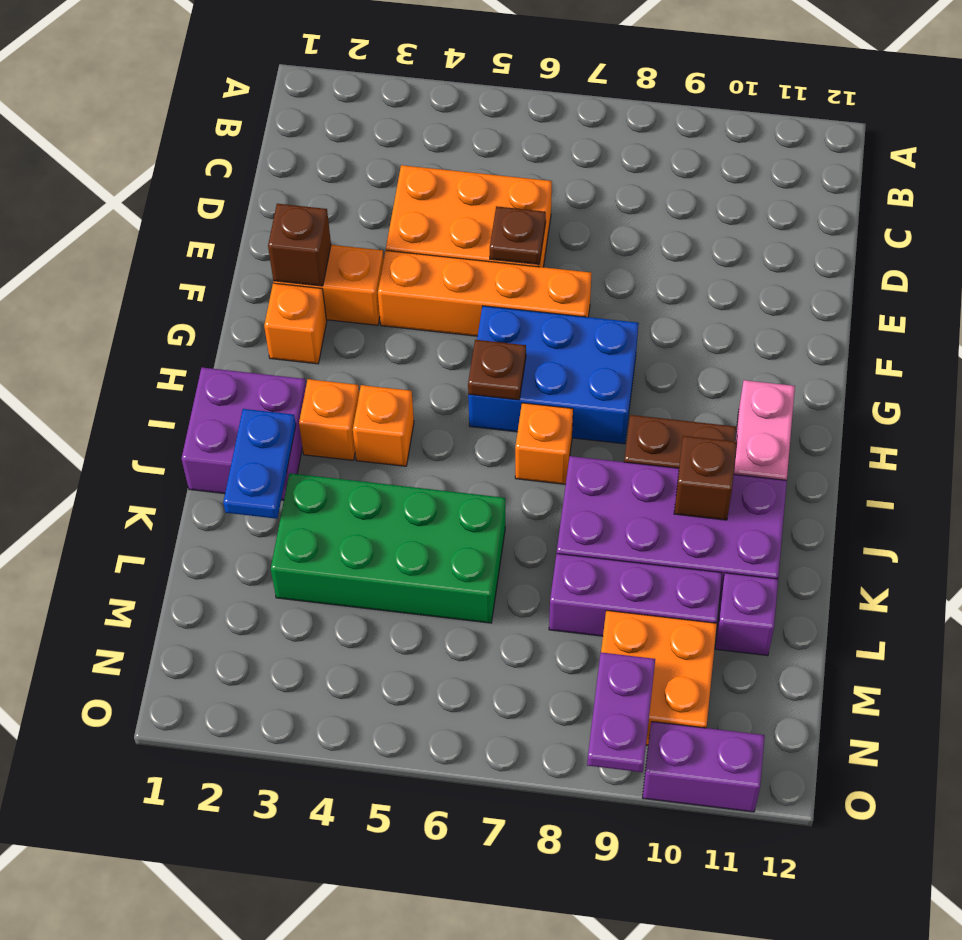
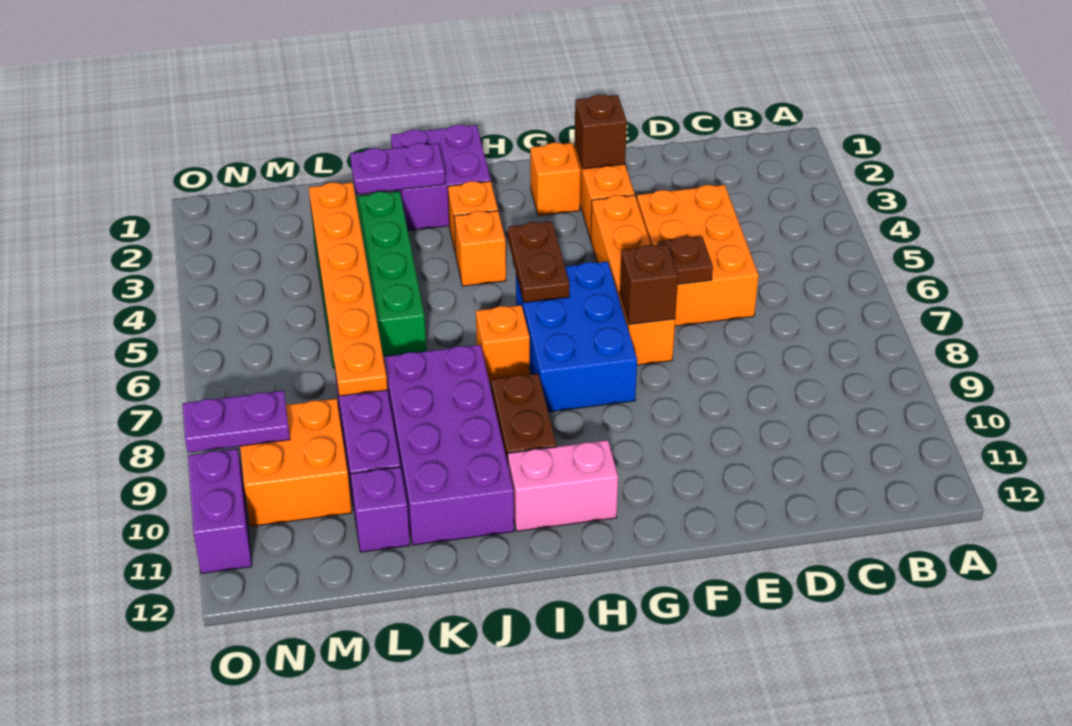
brown 1x1 plate [468,340,526,400] -> brown 1x2 plate [508,222,570,303]
blue 1x2 plate [223,409,296,519] -> purple 1x2 plate [350,143,445,194]
brown 1x1 brick [674,436,737,520] -> brown 1x1 brick moved to [620,244,678,324]
none -> orange 1x6 plate [309,182,388,396]

